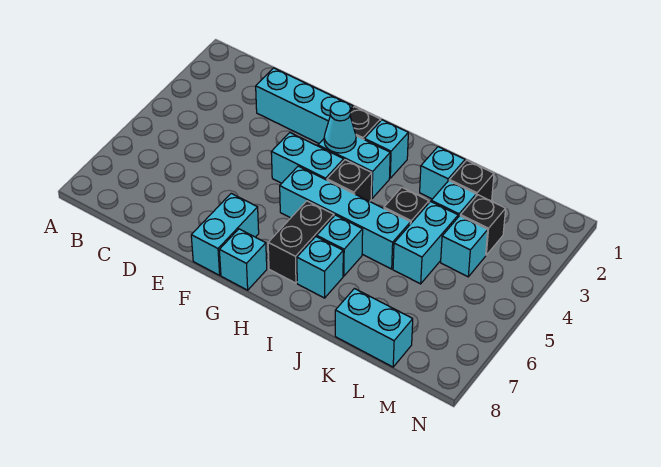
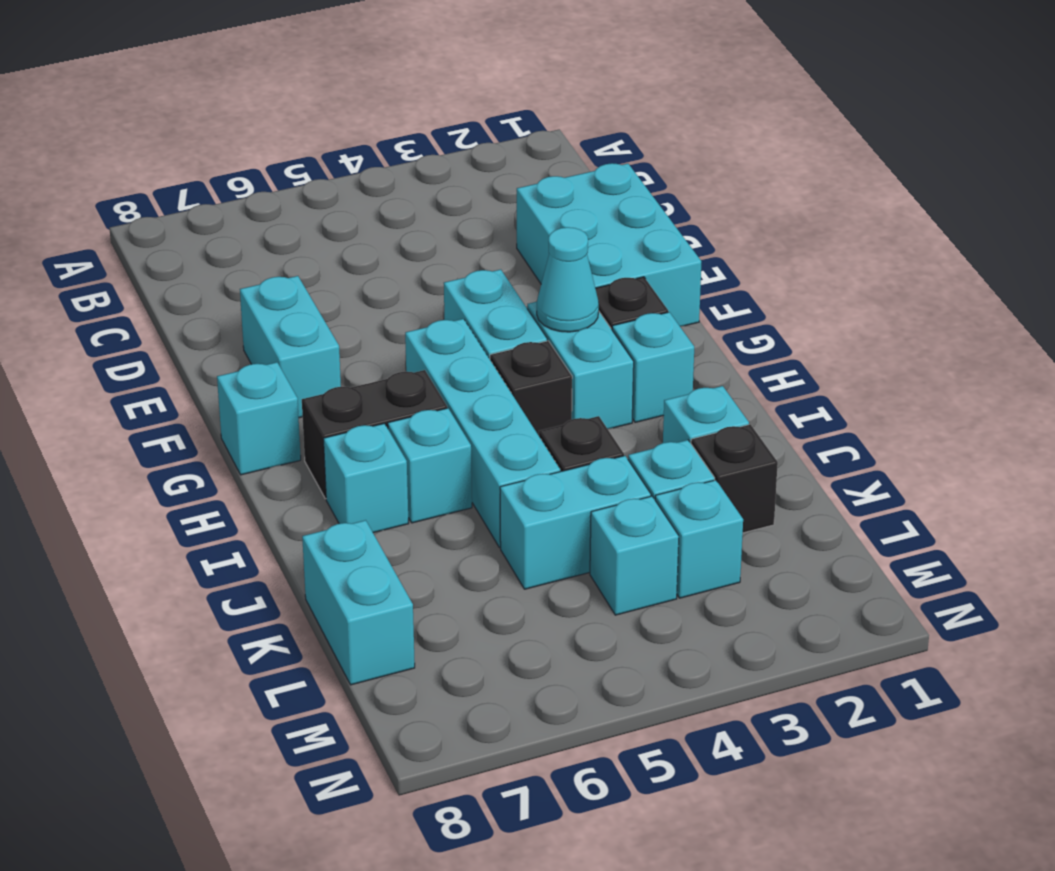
cyan 1x3 brick [256,68,353,143] -> cyan 2x3 brick [517,163,701,326]
cyan 1x2 brick [191,193,259,275] -> cyan 1x2 brick turned to [240,276,341,418]
black 1x1 brick [460,195,506,255] -> cyan 1x1 brick [655,480,743,598]

